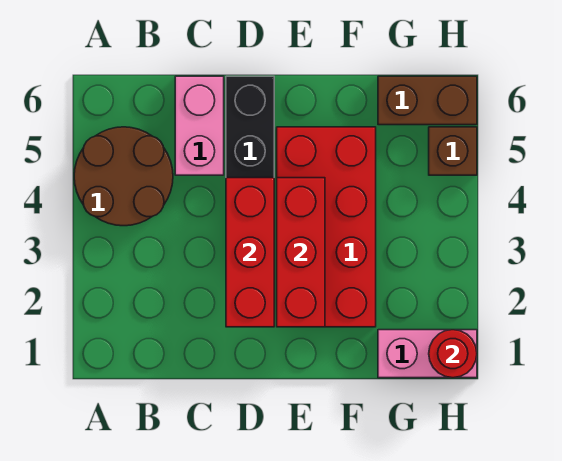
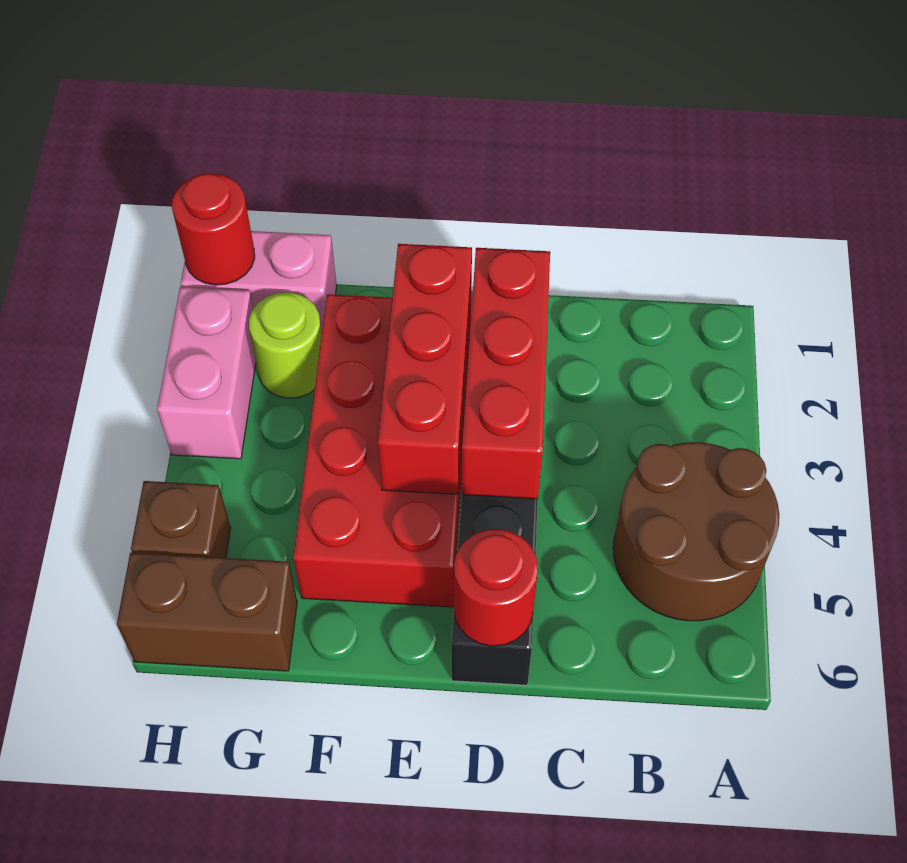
pink 1x2 brick [175,76,224,175] -> pink 1x2 brick moved to [157,287,256,459]
none -> red 1x1 round brick [454,529,538,646]
none -> lime 1x1 round brick [249,292,322,398]

